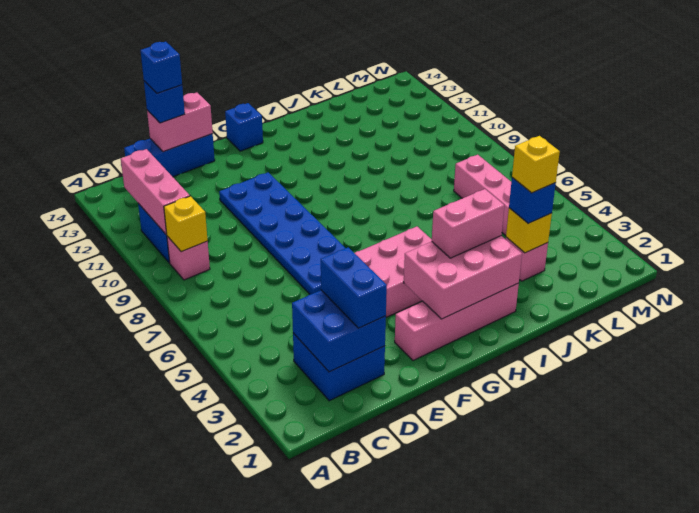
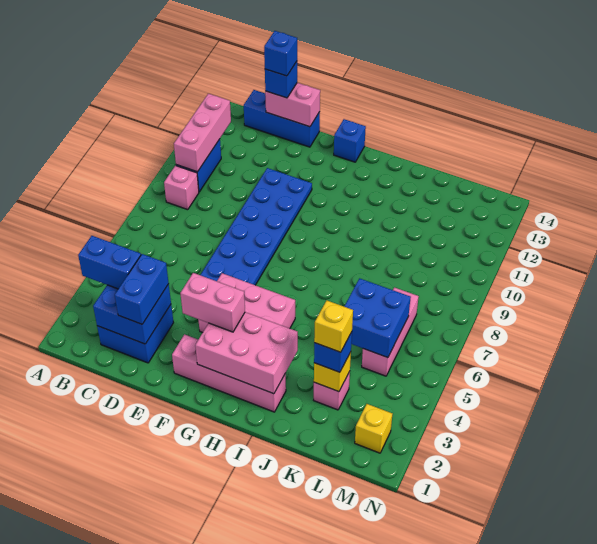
none -> blue 1x2 brick [78,236,141,289]
yellow 1x1 brick [164,196,208,252] -> yellow 1x1 brick moved to [355,404,392,453]
pink 1x2 brick [432,189,504,258] -> pink 1x2 brick moved to [180,273,245,332]
none -> blue 2x2 brick [344,278,411,358]

